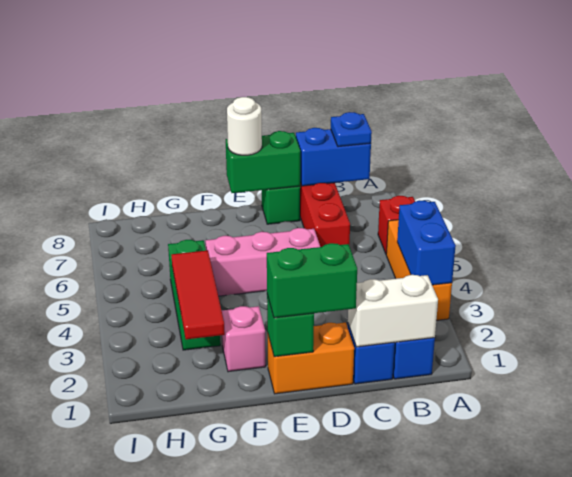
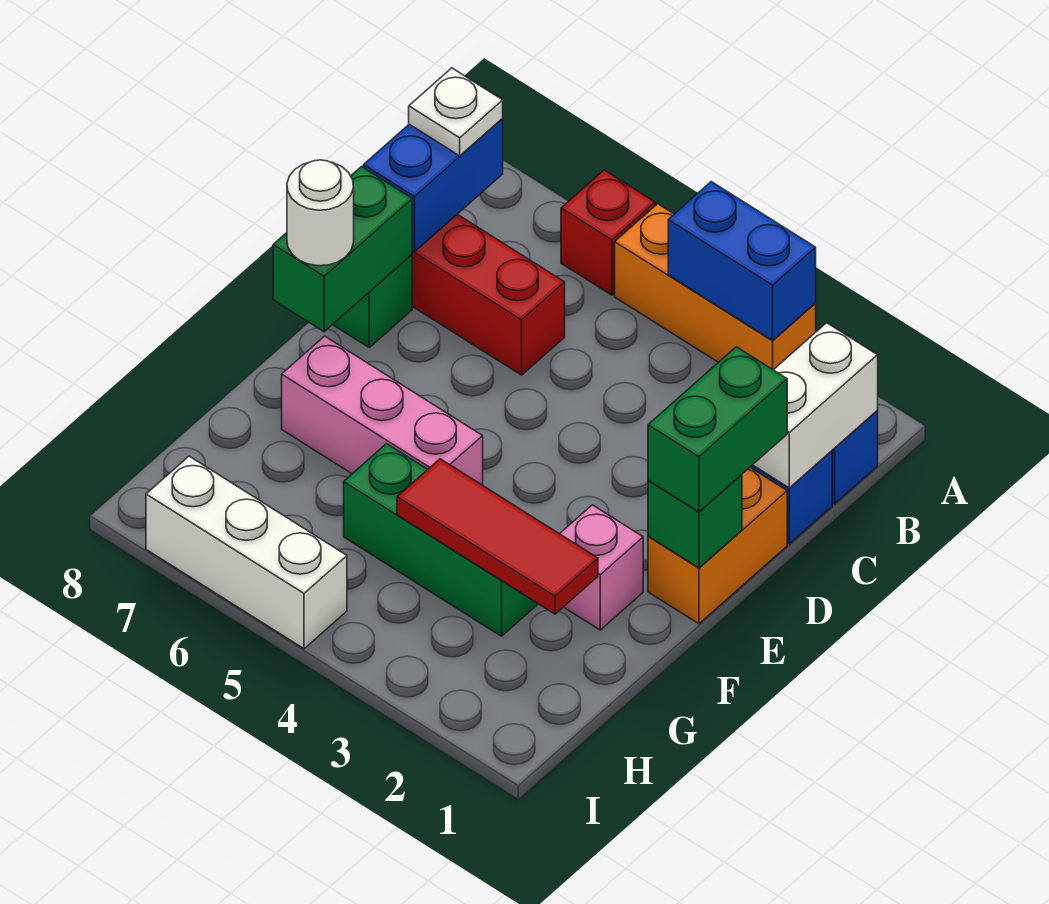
blue 1x1 plate [331,112,372,147] -> white 1x1 plate [409,68,503,156]
pink 1x3 brick [205,228,320,296] -> pink 1x3 brick turned to [282,336,483,485]
none -> white 1x3 brick [146,456,347,649]

